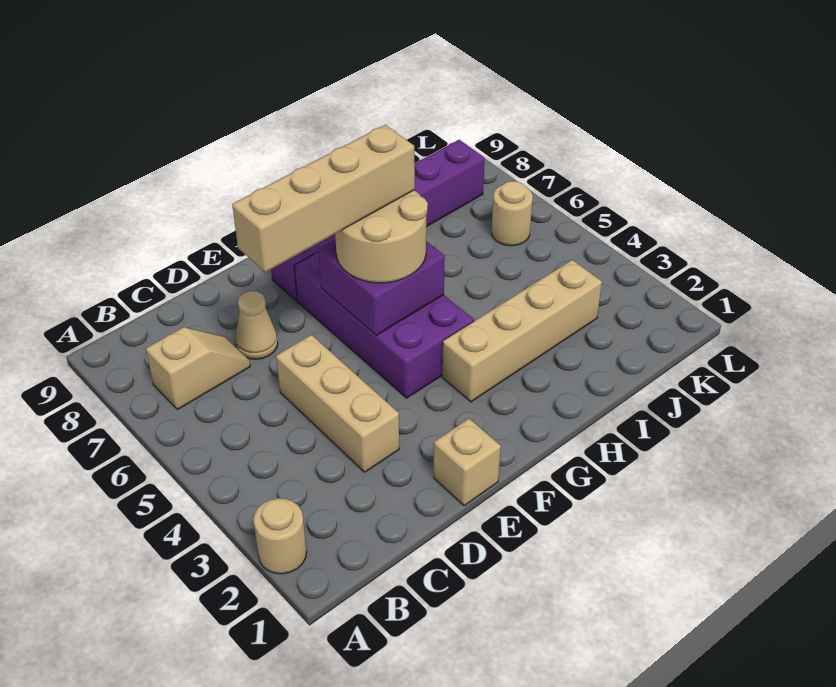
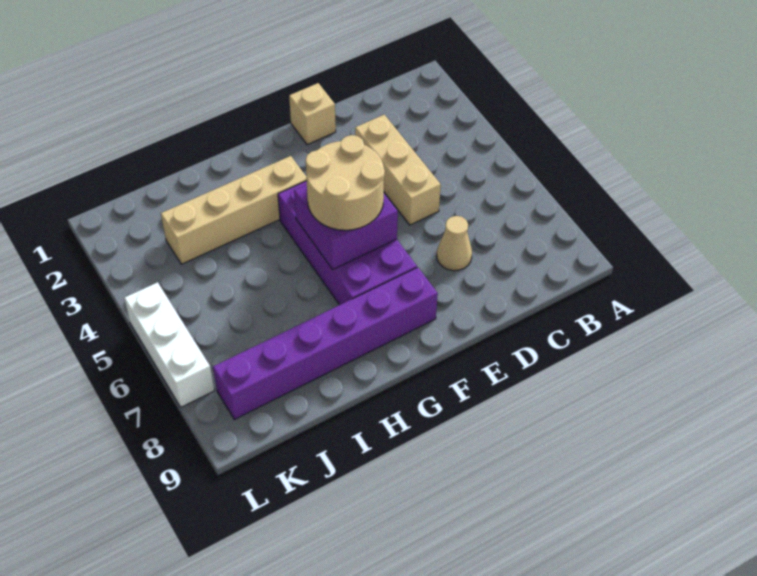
tan 1x1 round brick [253,498,307,574] -> none
tan 1x2 slope [146,327,250,410] -> none
tan 1x4 brick [232,125,415,272] -> none
tan 1x1 round brick [491,181,533,246] -> none
none -> white 1x3 brick [124,282,214,407]

